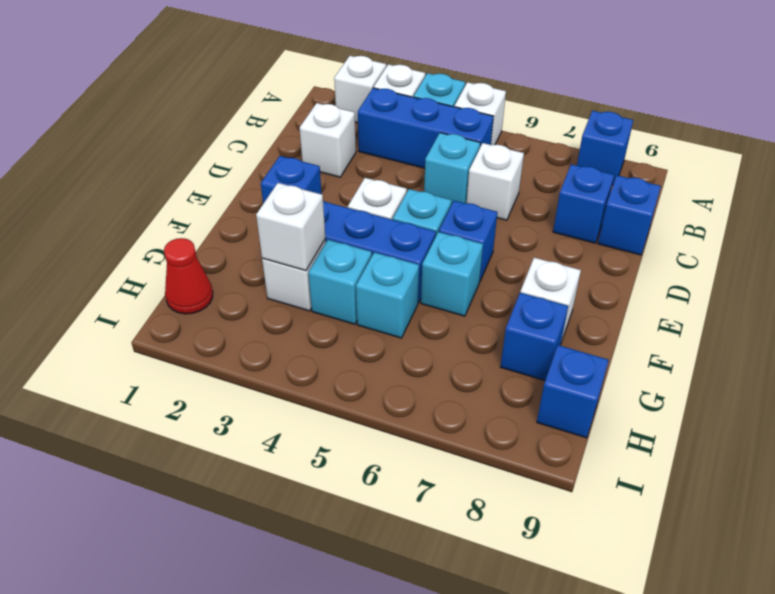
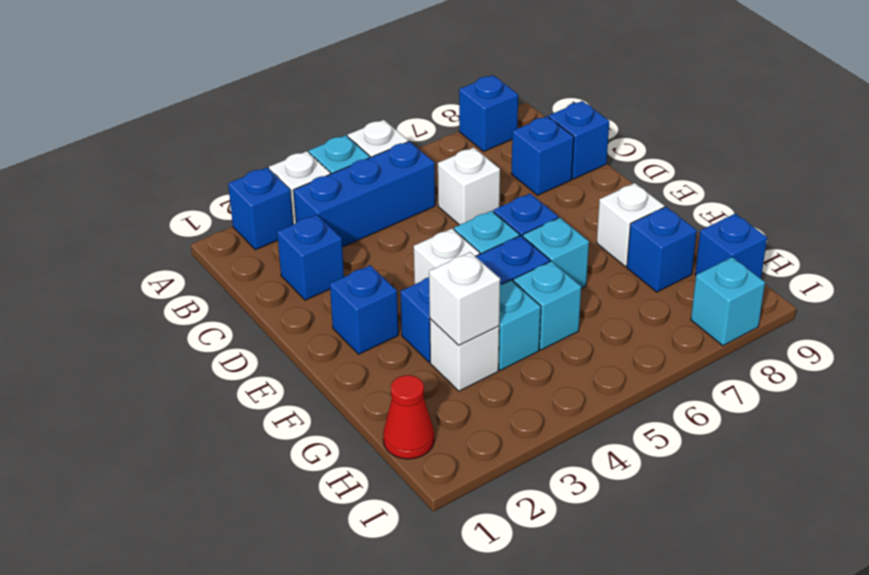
white 1x1 brick [334,56,386,123] -> blue 1x1 brick [228,168,293,250]
white 1x1 brick [300,103,356,177] -> blue 1x1 brick [277,215,344,300]
cyan 1x1 brick [424,133,480,205] -> cyan 1x1 brick moved to [691,257,765,346]

